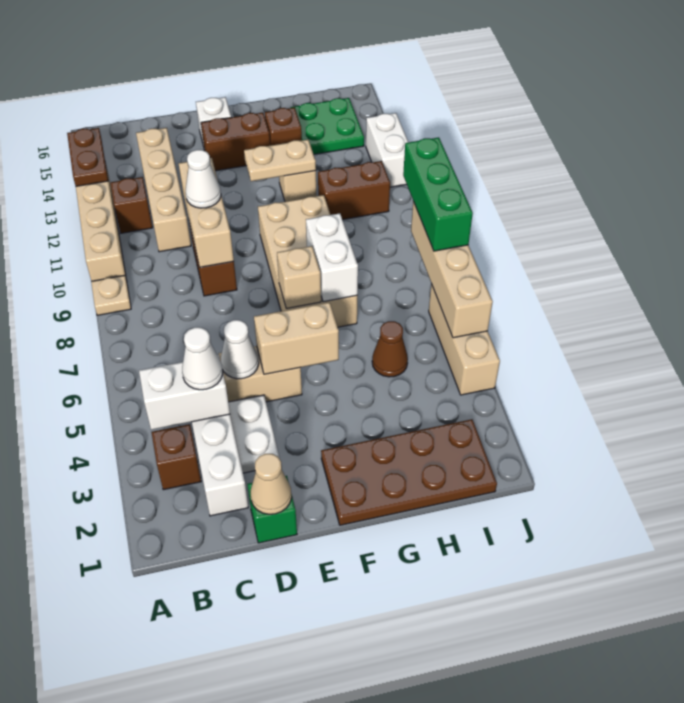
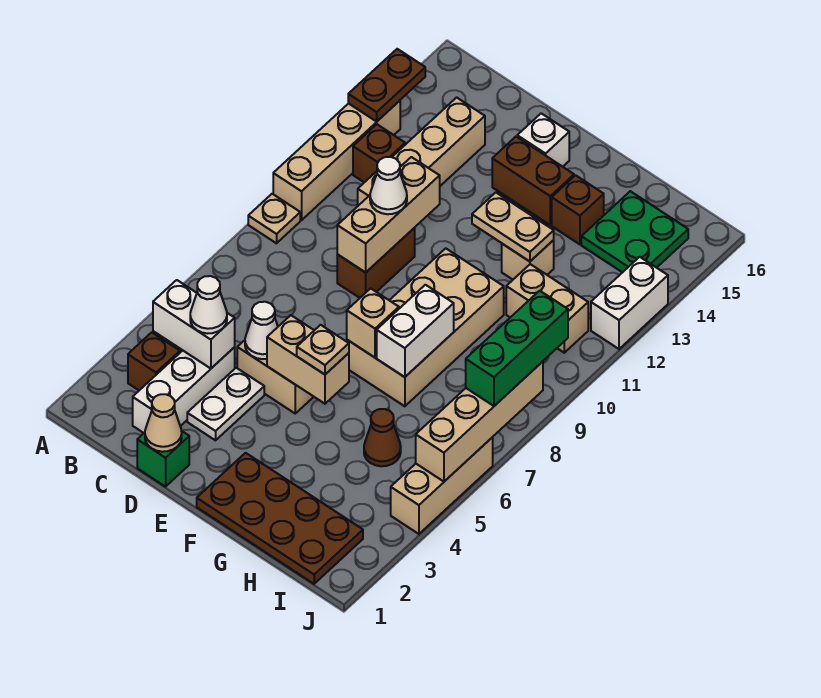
none -> tan 1x1 plate [297,325,349,374]
brown 1x2 brick [318,161,390,220] -> tan 1x2 brick [506,264,588,353]

